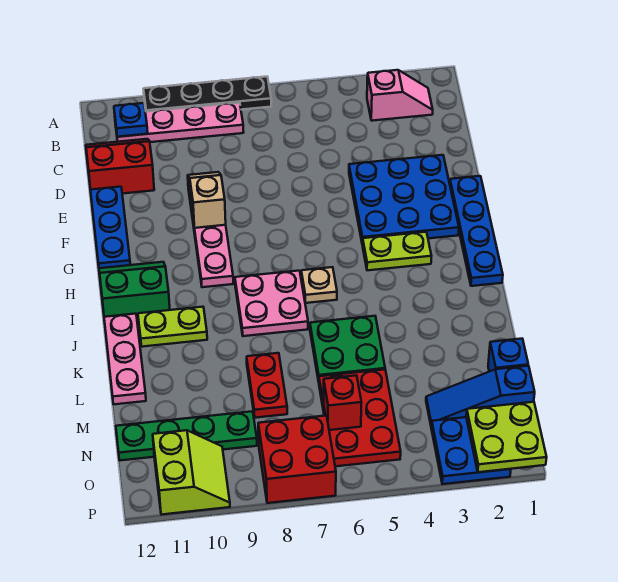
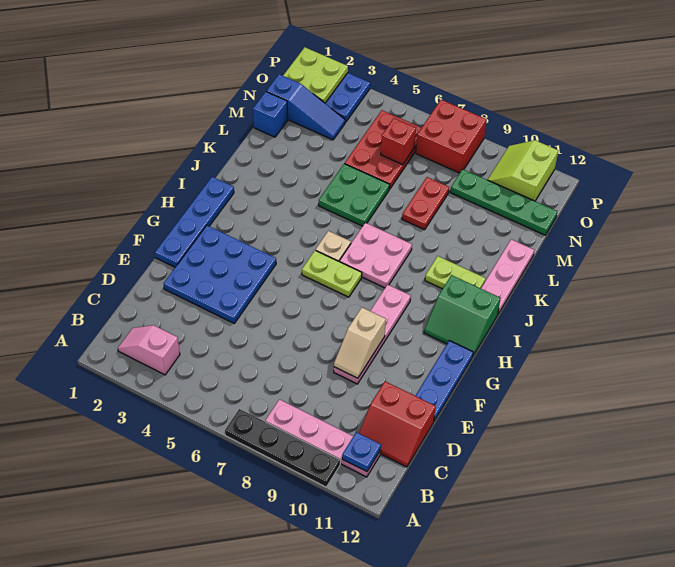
lime 1x2 plate [363,232,431,270] -> lime 1x2 plate moved to [302,250,362,297]

